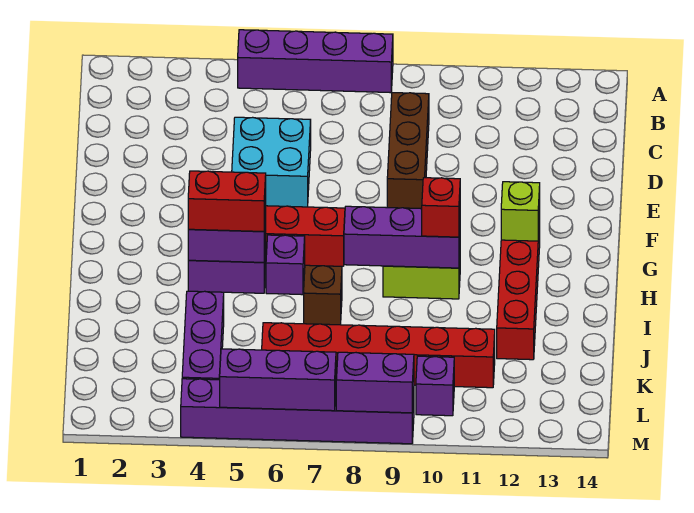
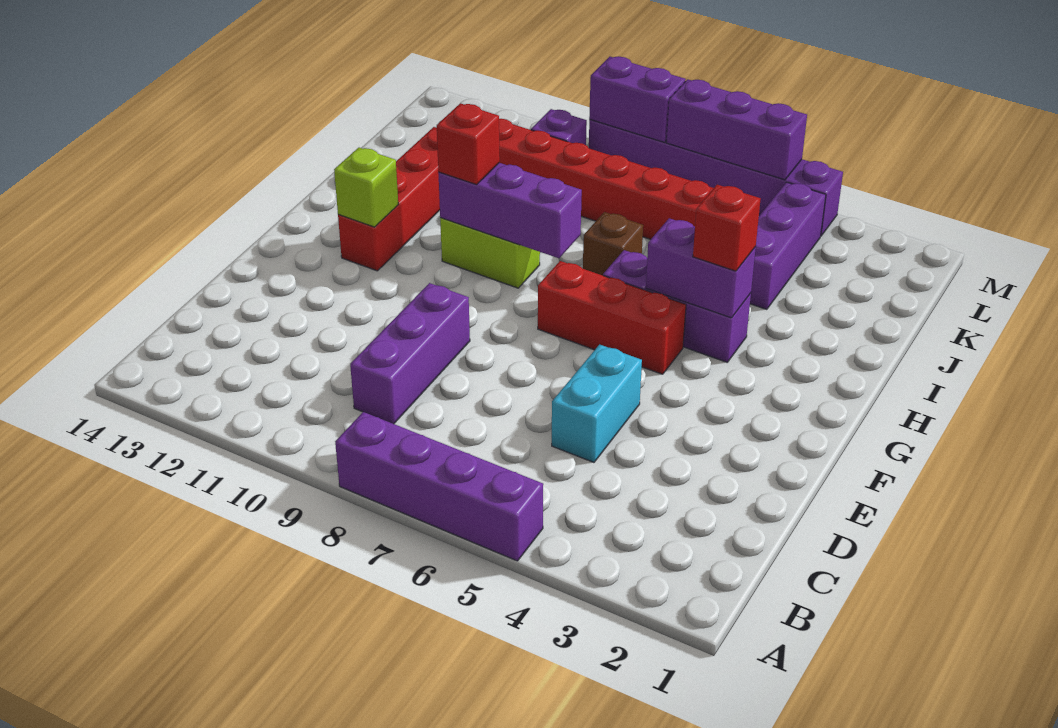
brown 1x3 brick [387,93,429,209] -> purple 1x3 brick [350,283,470,424]
cyan 2x2 brick [232,117,311,207] -> cyan 1x2 brick [552,345,642,462]
red 1x2 brick [188,171,266,232] -> red 1x1 brick [693,185,761,271]

